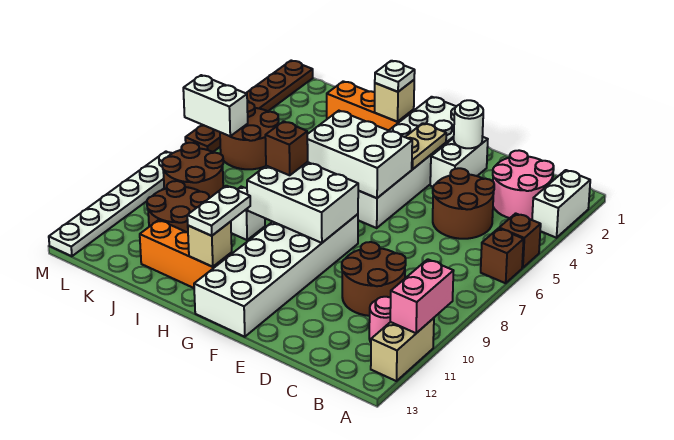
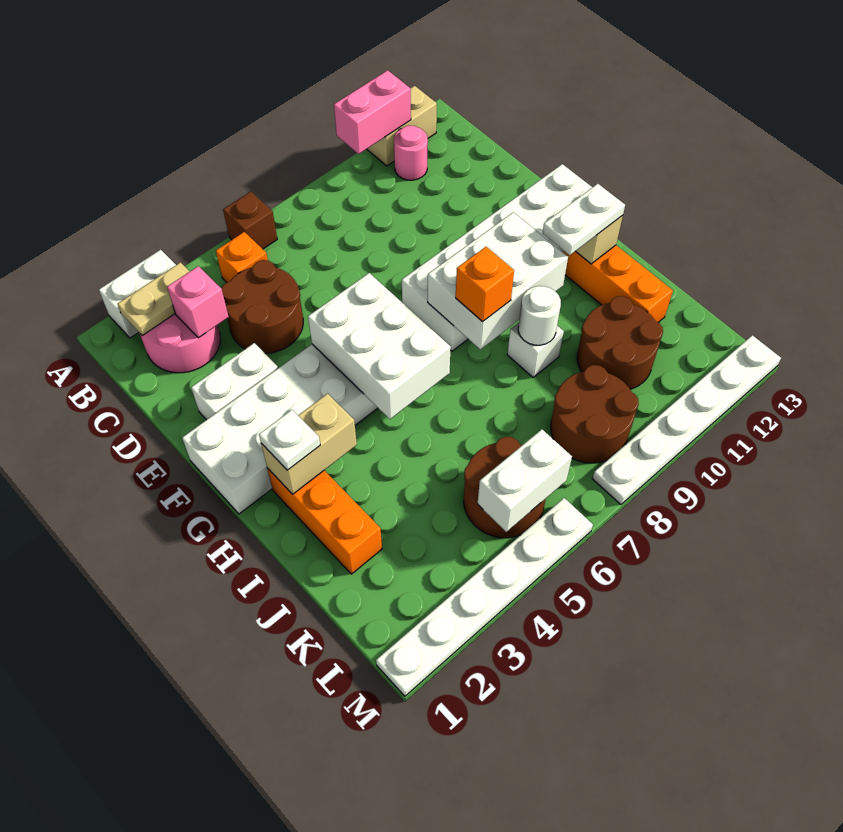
brown 1x1 brick [499,213,541,268] -> none
none -> orange 1x1 brick [216,232,268,282]
none -> pink 1x1 brick [167,266,229,338]
brown 2x2 round brick [342,242,406,316] -> none
white 1x1 round brick [454,100,483,148] -> white 1x1 round brick moved to [518,286,561,345]
tan 1x2 plate [406,123,446,170] -> tan 1x2 plate moved to [118,262,190,336]
white 2x3 brick [247,162,358,243] -> white 2x3 brick turned to [428,212,568,349]
tan 1x1 brick [375,80,414,122] -> tan 1x2 brick [261,394,357,494]
brown 1x1 brick [265,121,308,175] -> orange 1x1 brick [456,247,514,322]
white 1x2 brick [183,75,248,136] -> white 1x2 brick turned to [478,429,572,532]
brown 1x6 plate [185,61,313,152] -> white 1x6 plate [376,498,593,696]

